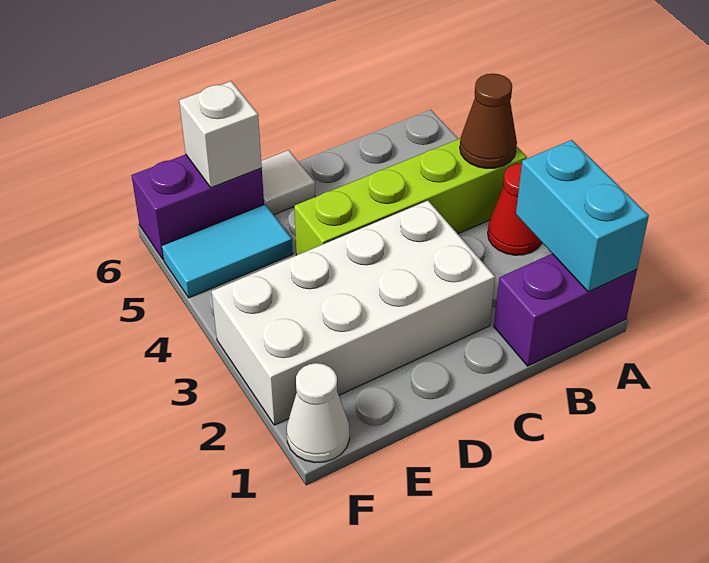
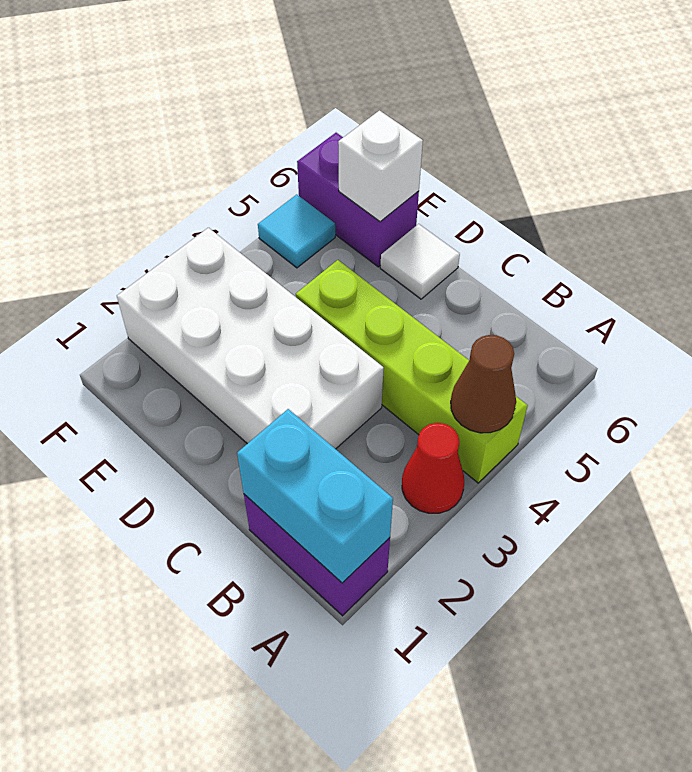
cyan 1x2 brick [516,140,649,292] -> cyan 1x2 brick turned to [237,409,393,583]
cyan 1x2 tile [162,204,293,298] -> cyan 1x1 tile [258,195,335,268]
white 1x1 cone [287,363,350,463] -> none

